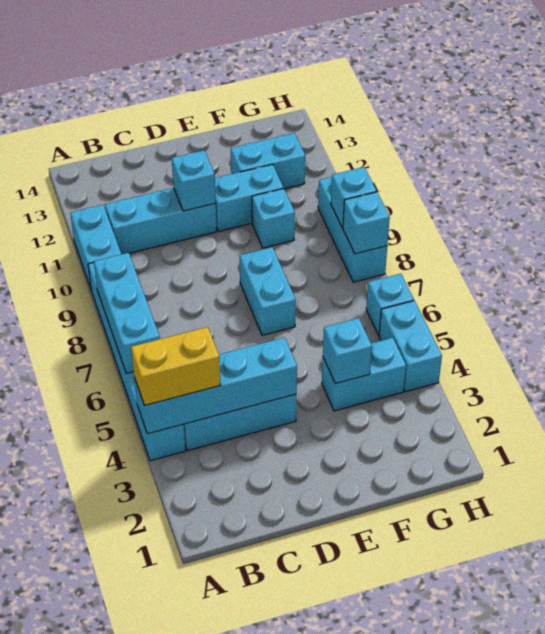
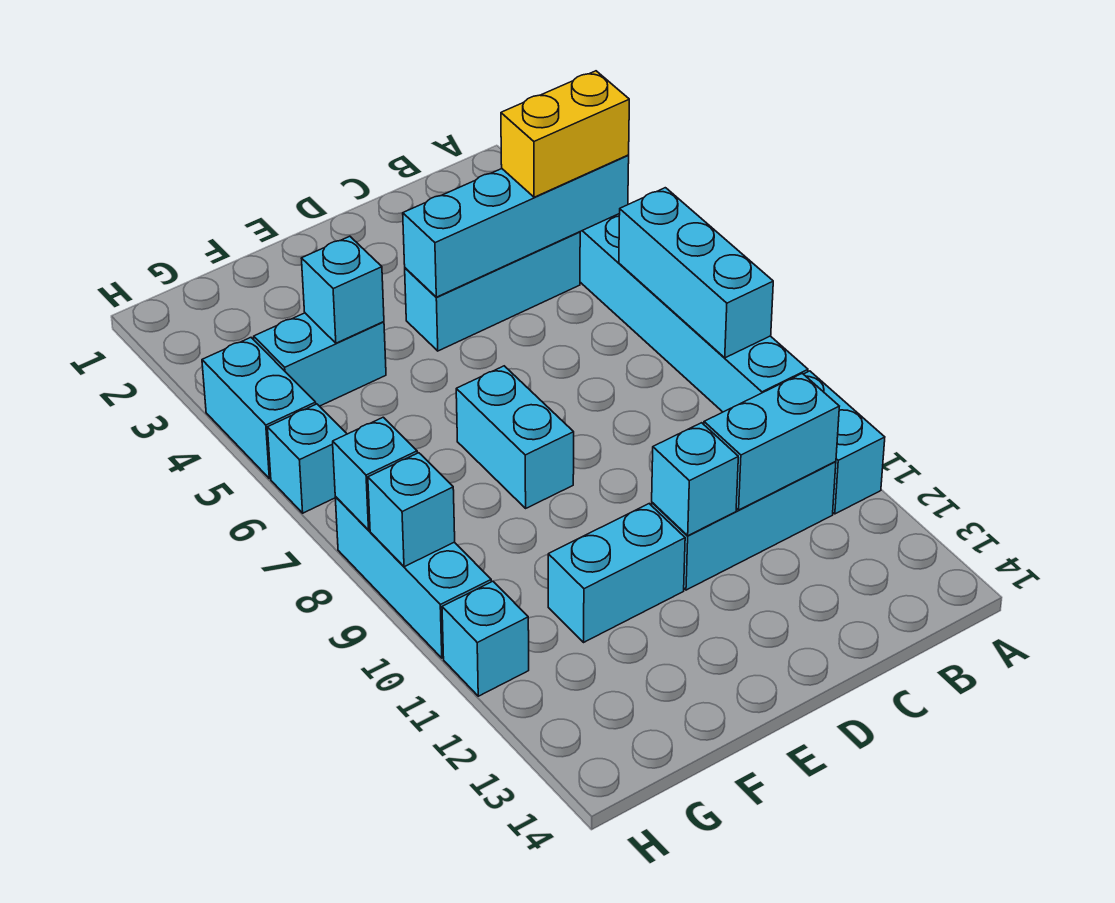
cyan 1x1 brick [252,188,295,248] -> cyan 1x1 brick moved to [442,581,529,696]
cyan 1x2 brick [231,133,305,189] -> cyan 1x2 brick moved to [704,373,839,510]

